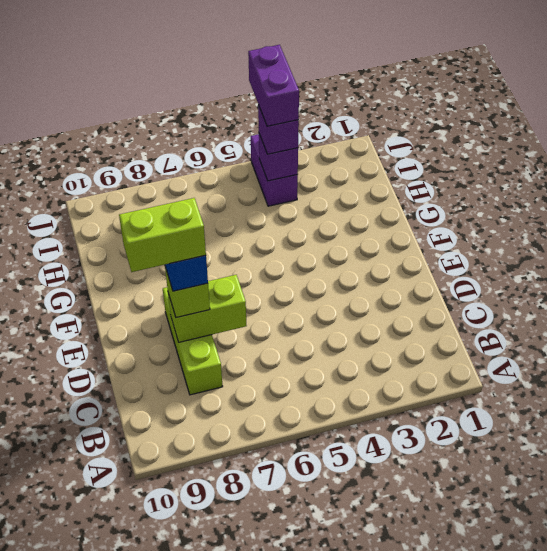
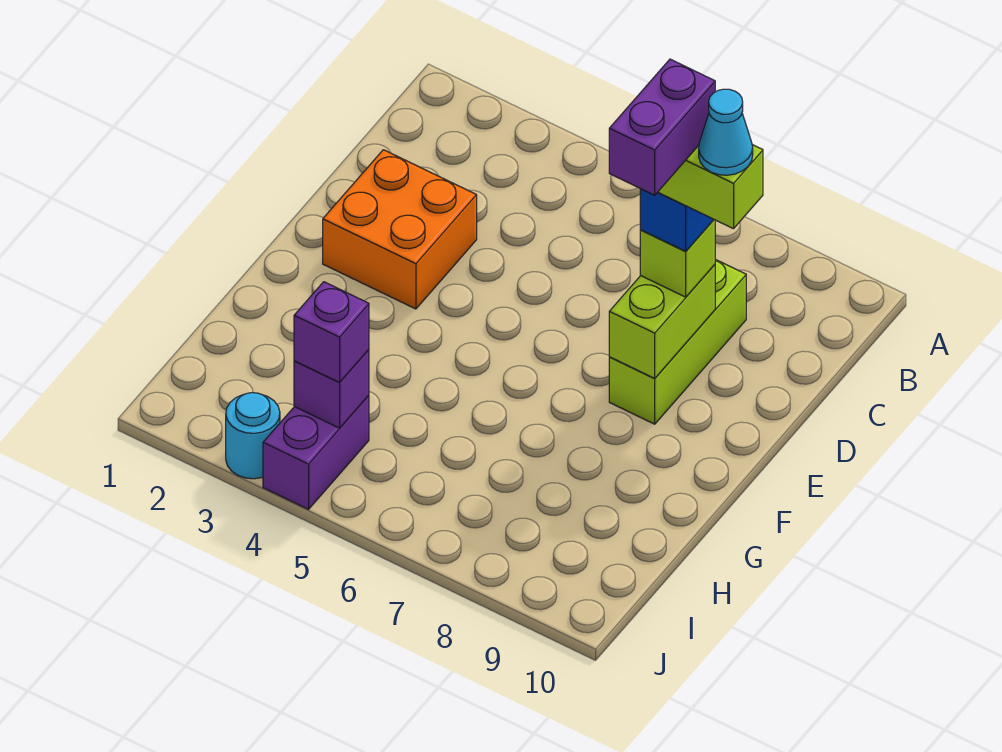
none -> orange 2x2 brick [323,150,477,309]
lime 1x2 brick [168,275,247,342] -> lime 1x2 brick turned to [609,265,715,378]
none -> cyan 1x1 cone [699,89,753,175]
purple 1x2 brick [248,45,299,126] -> purple 1x2 brick moved to [609,59,715,195]
none -> cyan 1x1 round brick [226,393,280,479]

